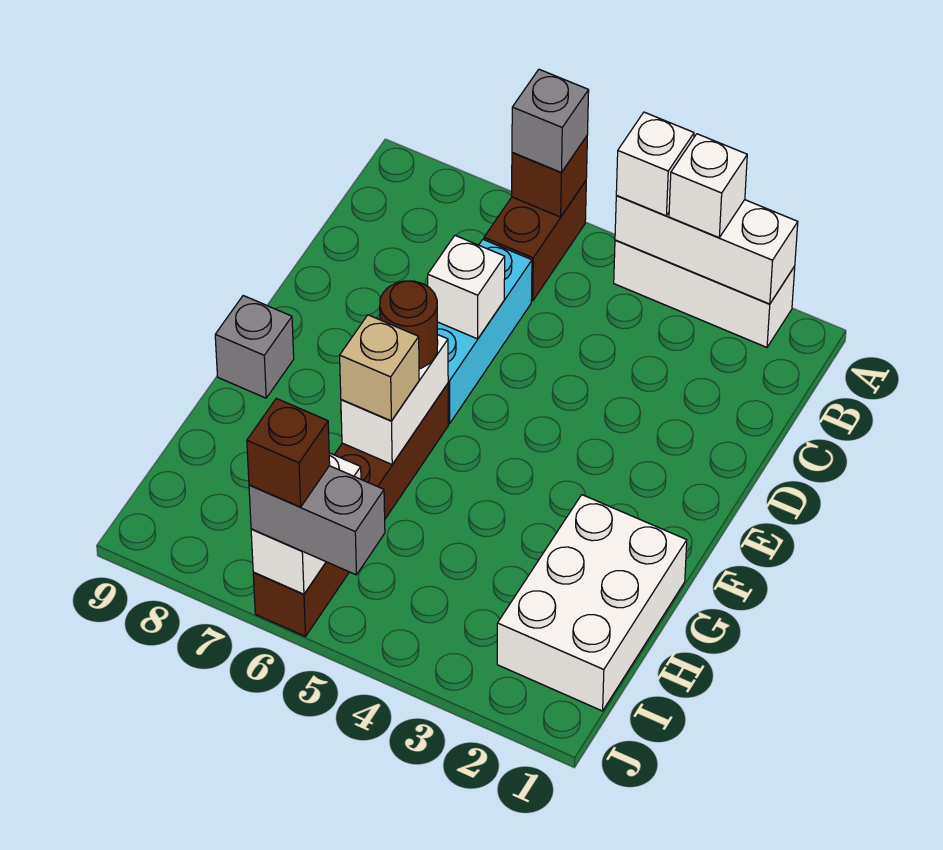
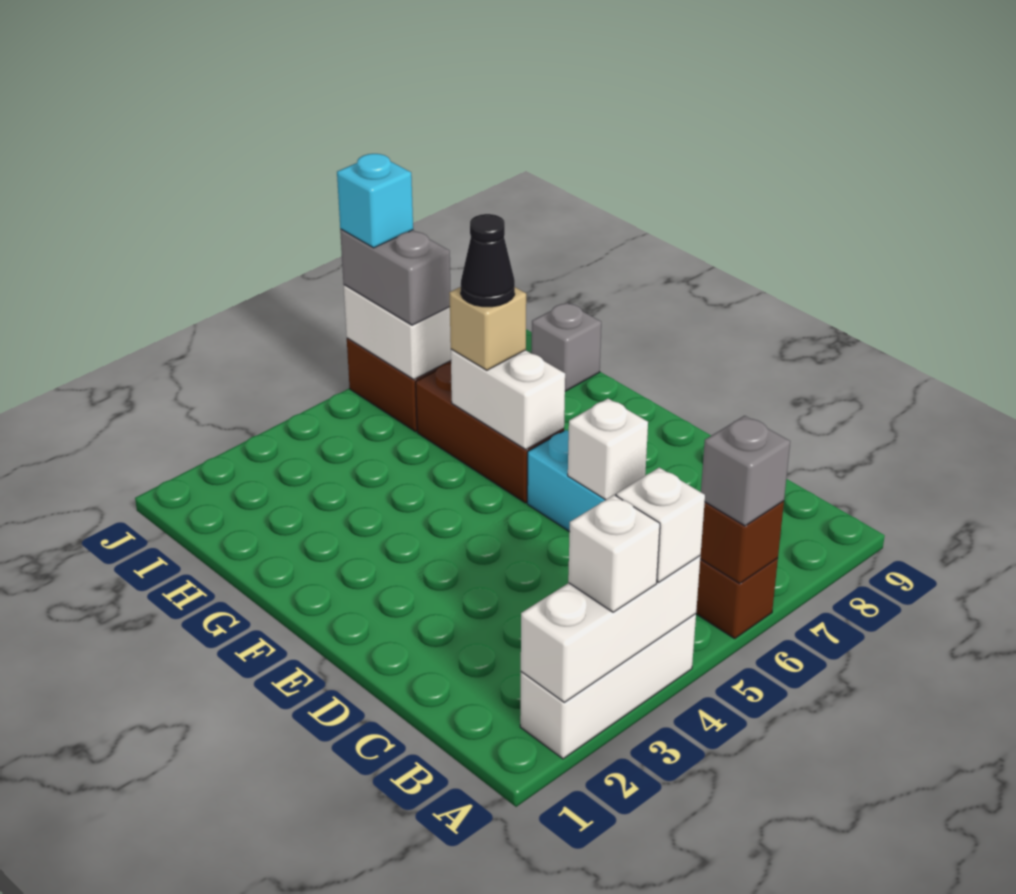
brown 1x1 round brick [380,281,438,369] -> none
grey 1x1 brick [215,296,294,398] -> grey 1x1 brick moved to [532,303,601,391]
white 2x3 brick [497,495,687,711] -> none
none -> black 1x1 cone [461,214,515,307]
grey 1x2 brick [249,466,385,575] -> grey 1x2 brick turned to [340,229,451,325]
brown 1x1 brick [247,398,330,507] -> cyan 1x1 brick [337,154,413,248]

